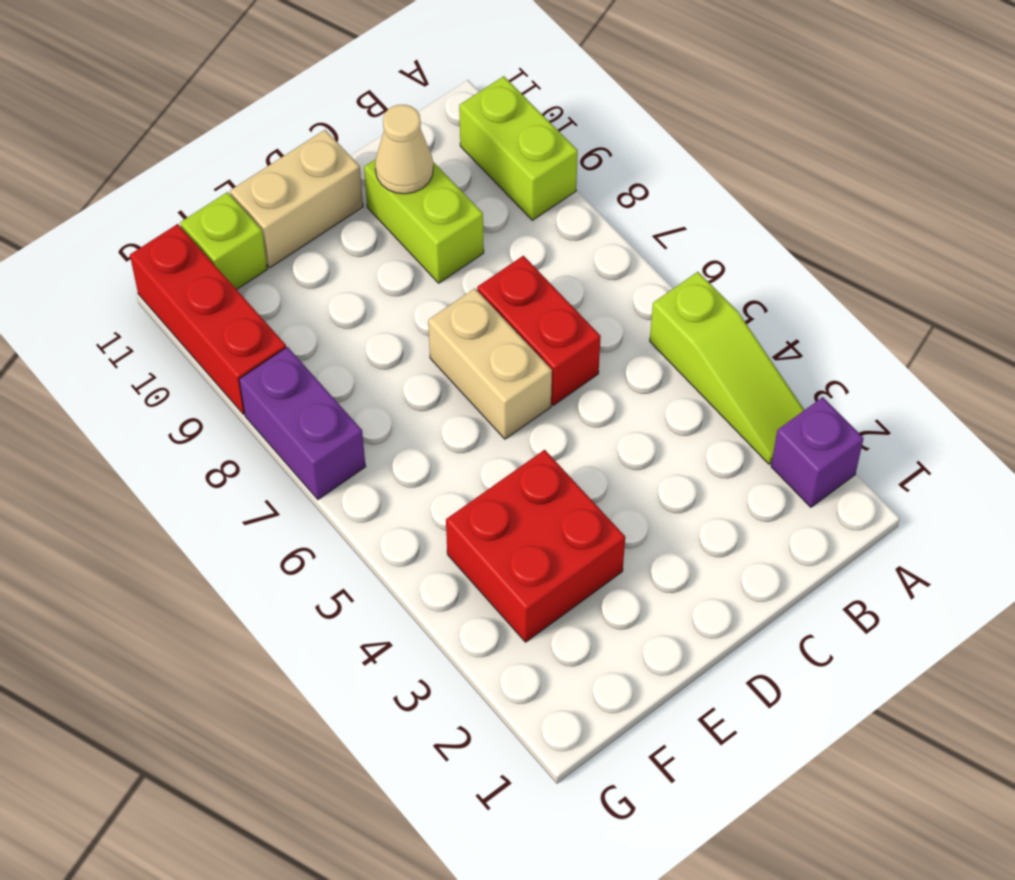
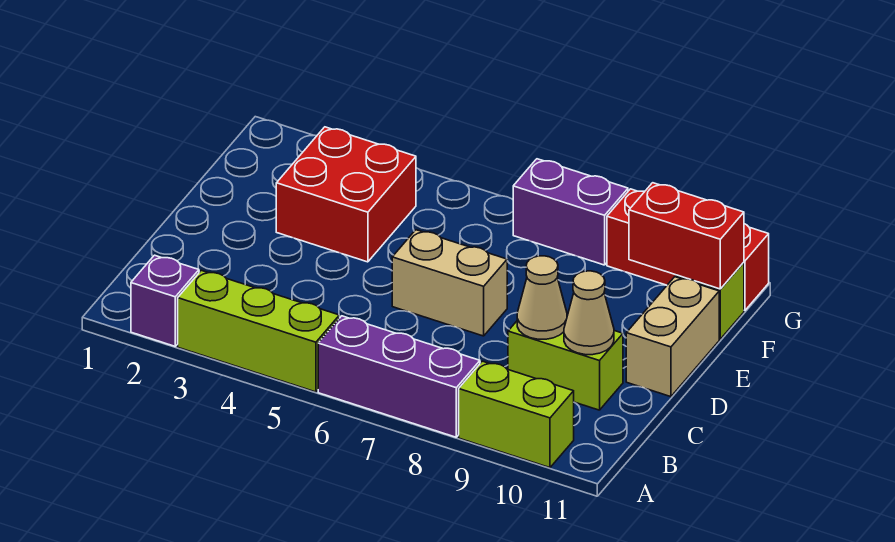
lime 1x3 slope [650,272,804,464] -> lime 1x3 brick [178,270,339,392]
none -> purple 1x3 brick [318,316,480,437]
red 1x2 brick [477,256,601,405] -> red 1x2 brick moved to [629,183,744,289]
none -> tan 1x1 cone [517,256,567,339]

